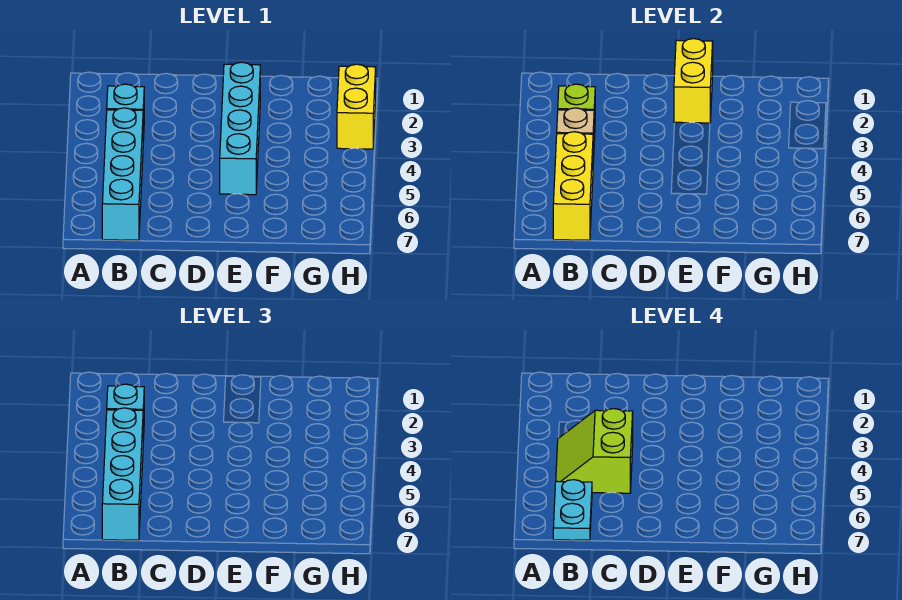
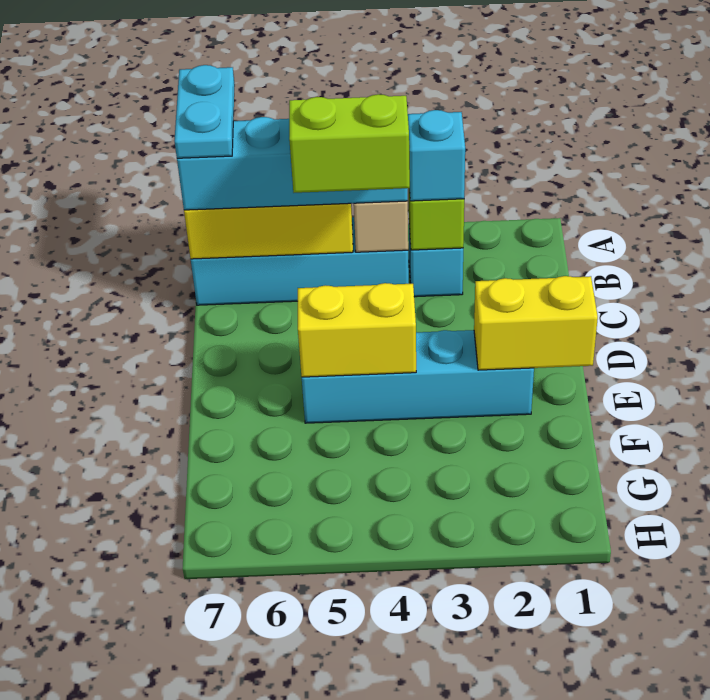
cyan 1x2 plate [553,480,592,540] -> cyan 1x2 plate turned to [174,65,235,158]
yellow 1x2 brick [337,64,376,149] -> yellow 1x2 brick moved to [298,283,416,377]

